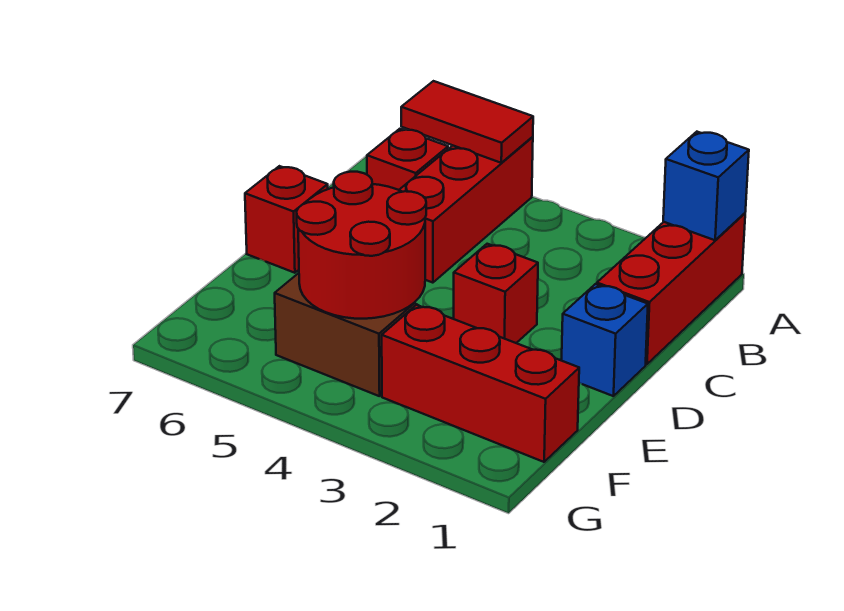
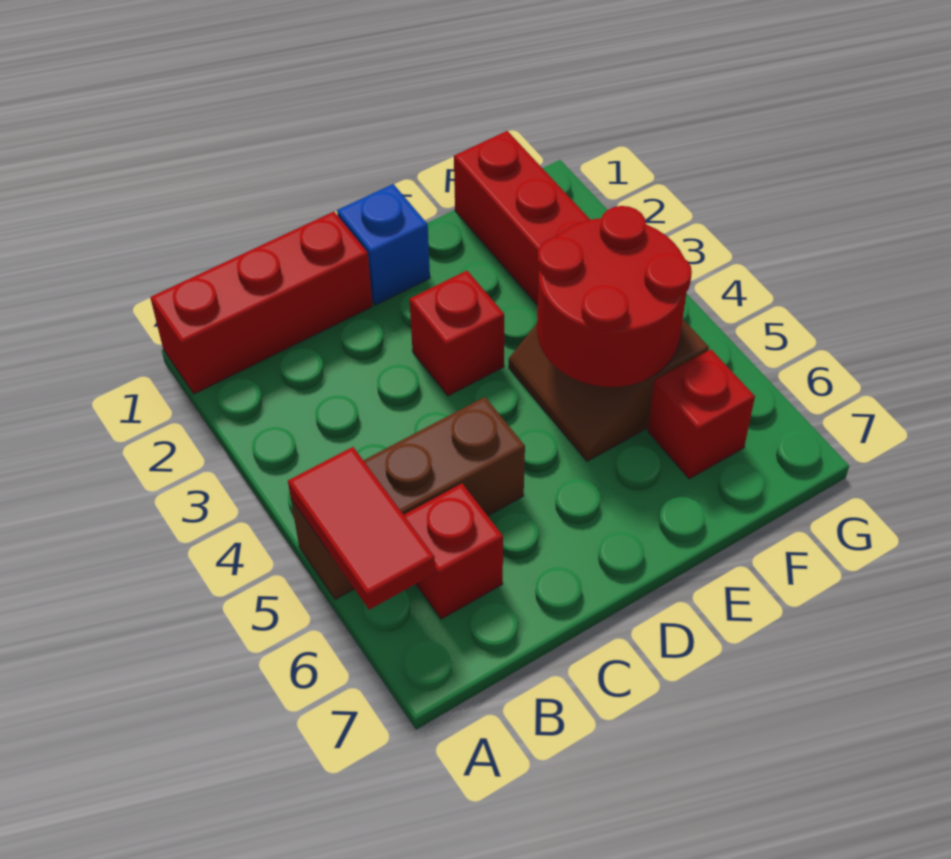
blue 1x1 brick [663,132,749,240] -> none
red 1x3 brick [399,137,533,283] -> brown 1x3 brick [291,397,525,599]
red 1x1 brick [245,166,328,273] -> red 1x1 brick moved to [648,350,755,479]

